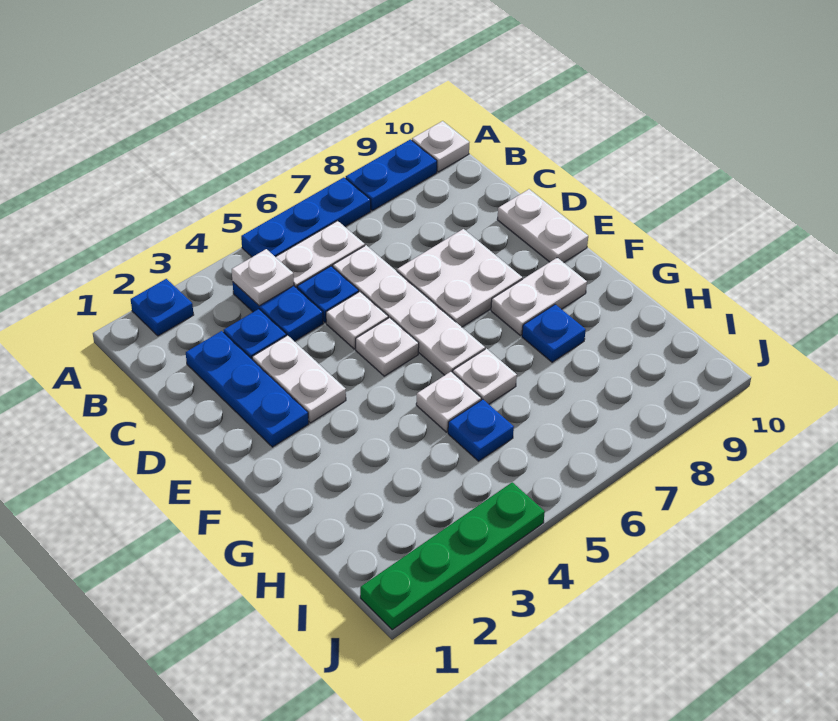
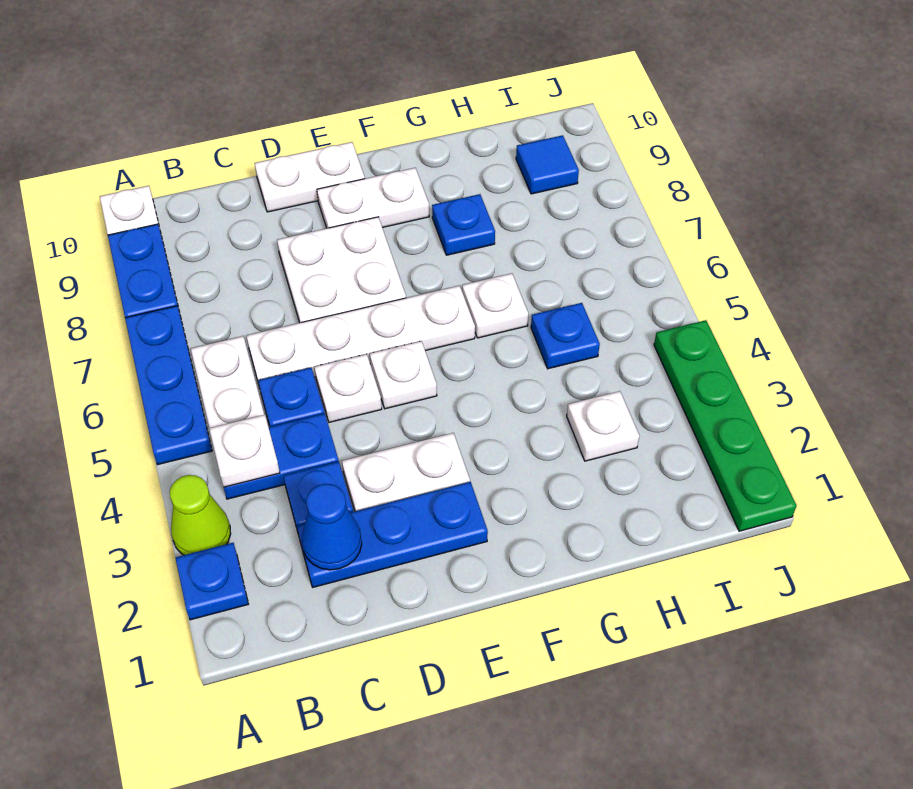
none -> lime 1x1 cone [170,475,231,555]
none -> blue 1x1 cone [302,484,362,570]
white 1x2 plate [491,258,587,336] -> white 1x2 plate turned to [317,168,429,228]
white 1x1 plate [416,372,481,432] -> white 1x1 plate moved to [567,391,639,461]
none -> blue 1x1 tile [516,135,579,194]

